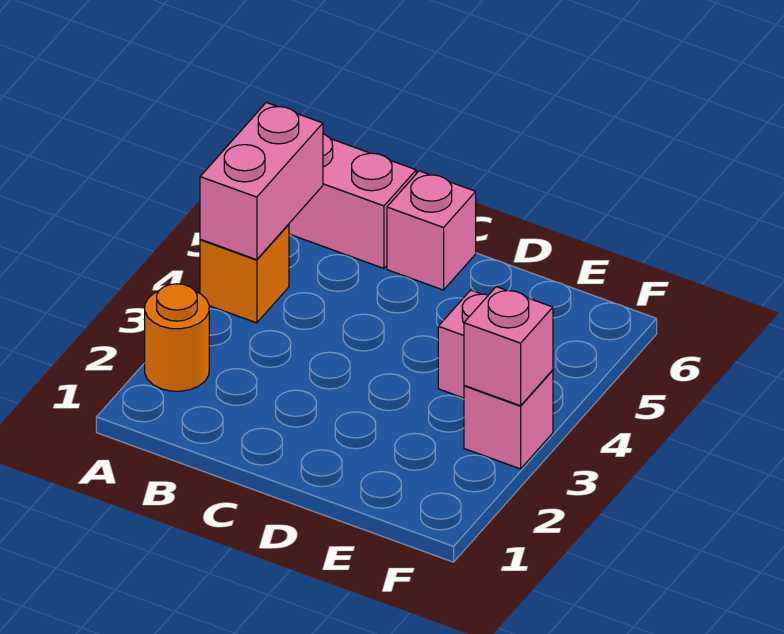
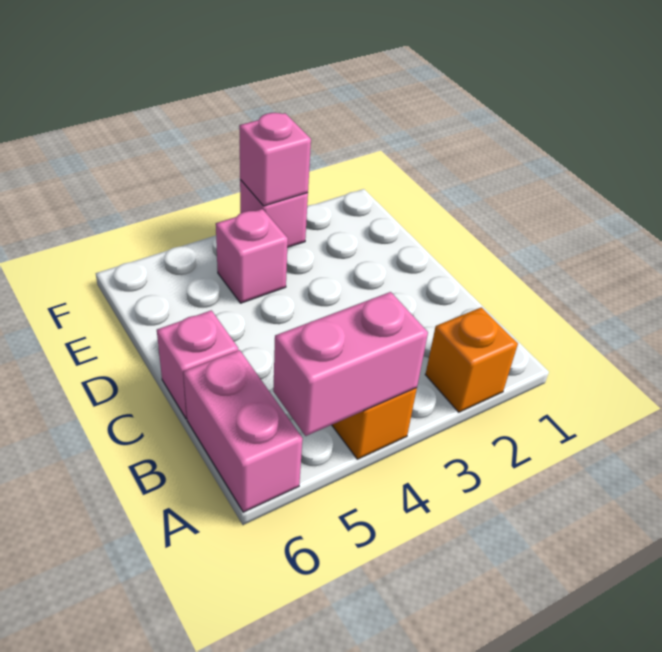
orange 1x1 round brick [145,284,209,391] -> orange 1x1 brick [425,307,518,412]

